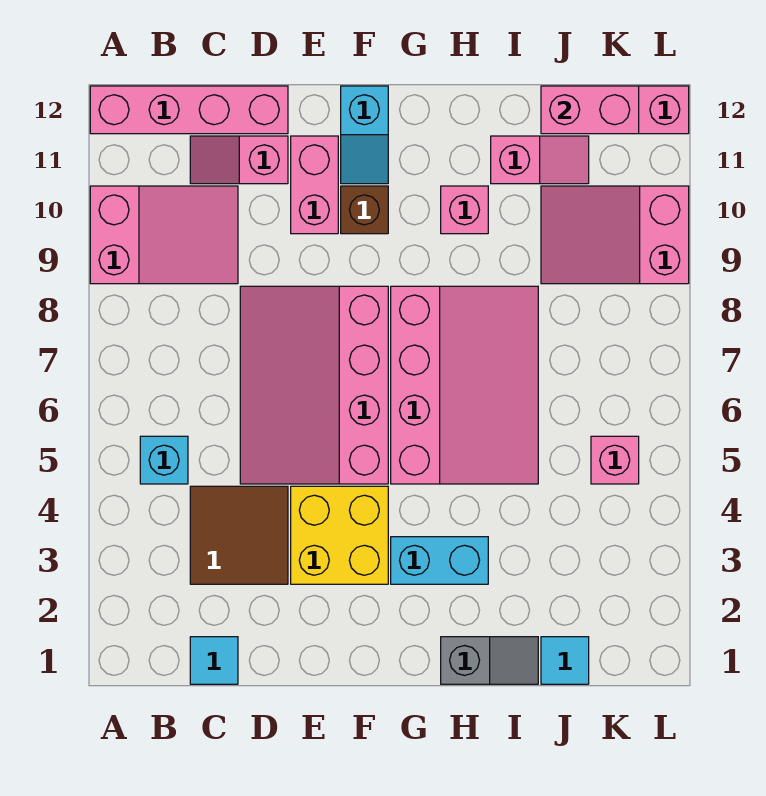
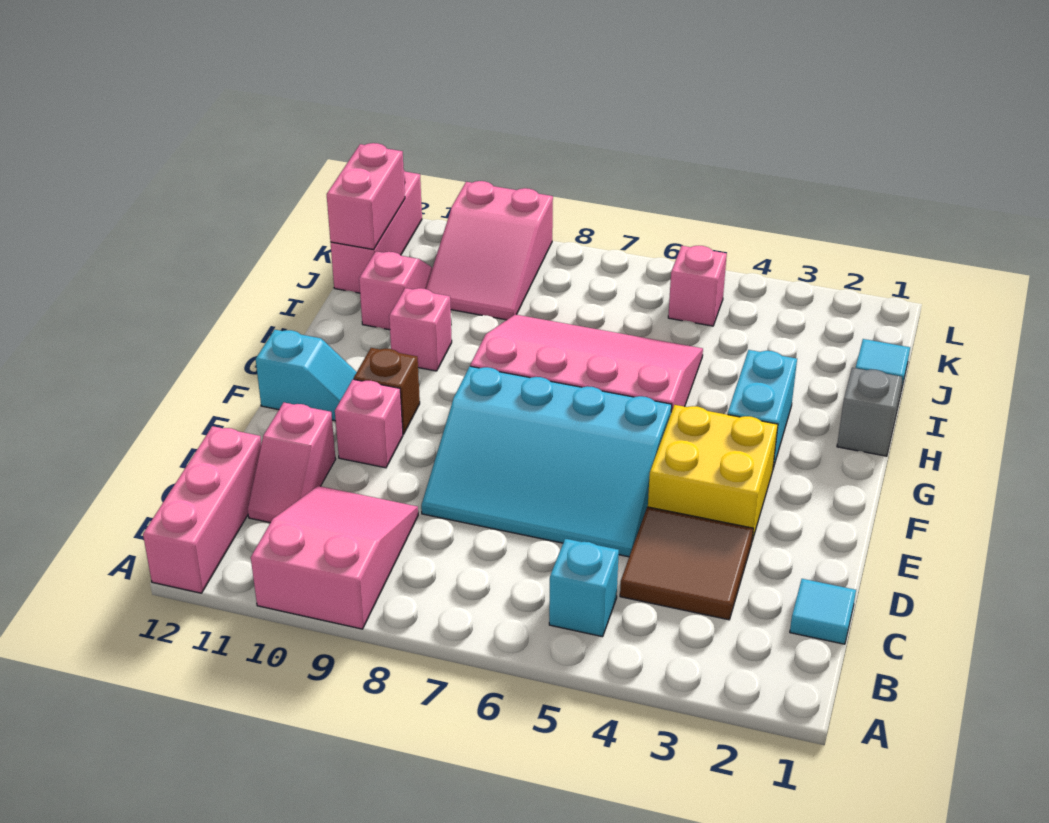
pink 1x4 brick [90,86,288,134] -> pink 1x3 brick [143,426,261,593]
pink 3x4 slope [240,286,388,484] -> cyan 3x4 slope [421,366,672,557]
pink 1x2 brick [291,136,338,234] -> pink 1x1 brick [335,379,403,468]

